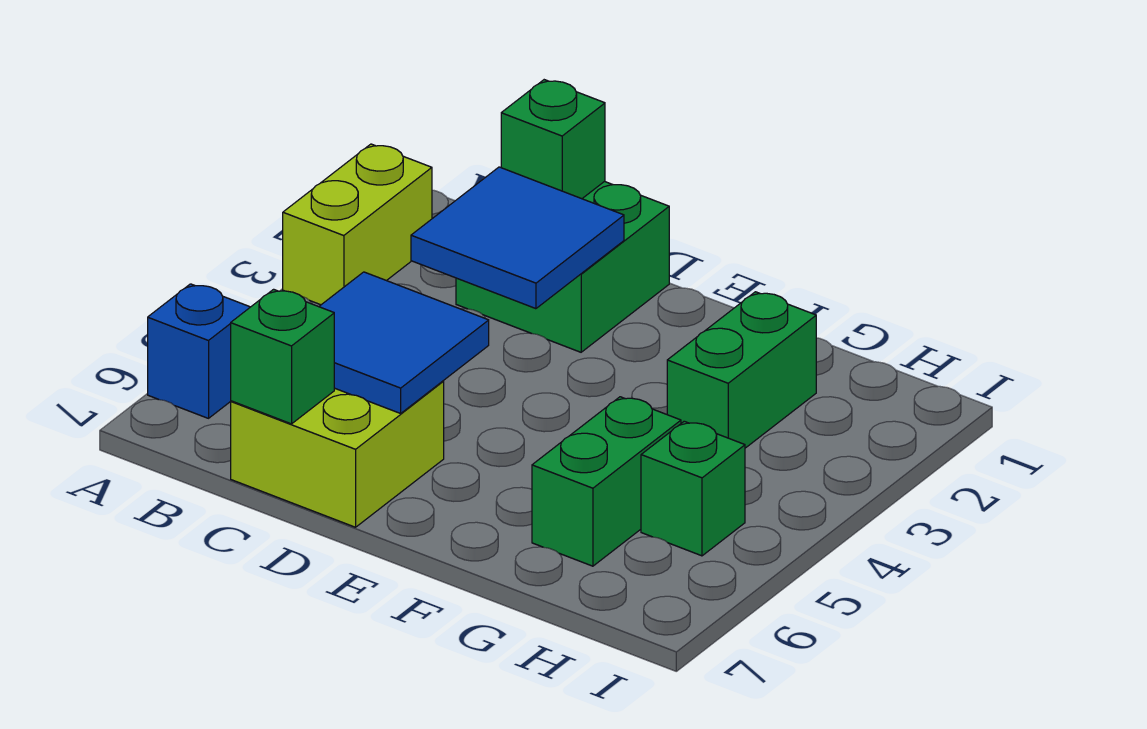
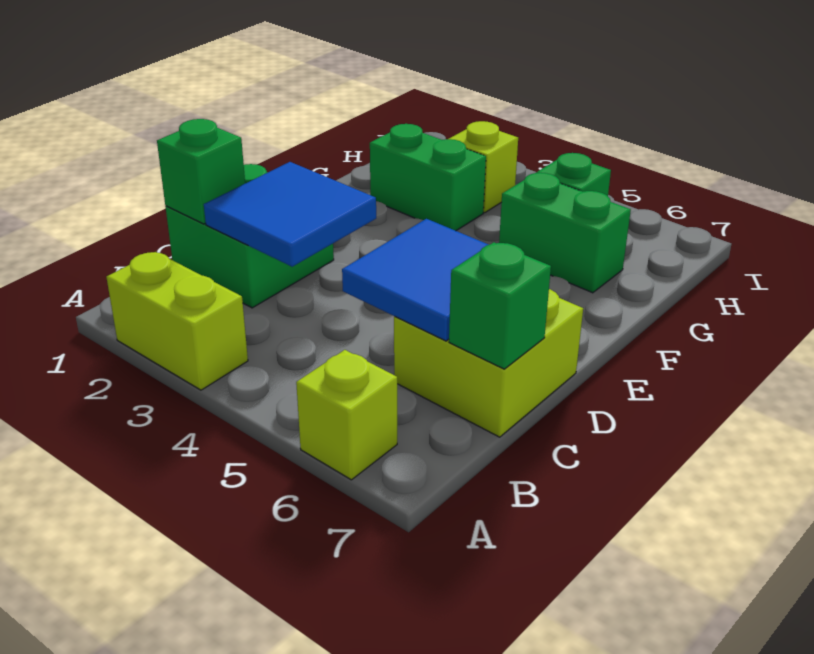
blue 1x1 brick [148,284,250,418] -> lime 1x1 brick [296,350,397,480]
none -> lime 1x1 brick [449,121,518,213]

